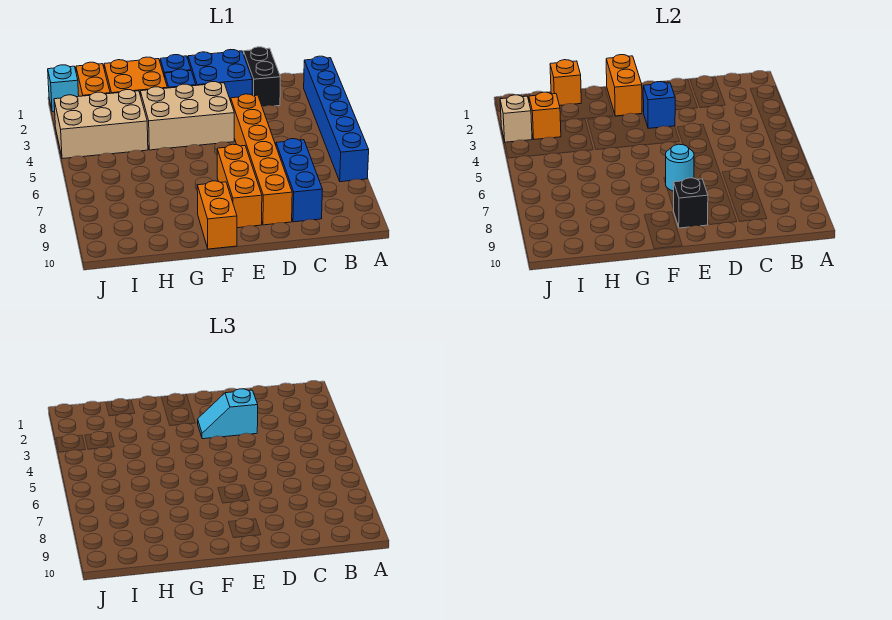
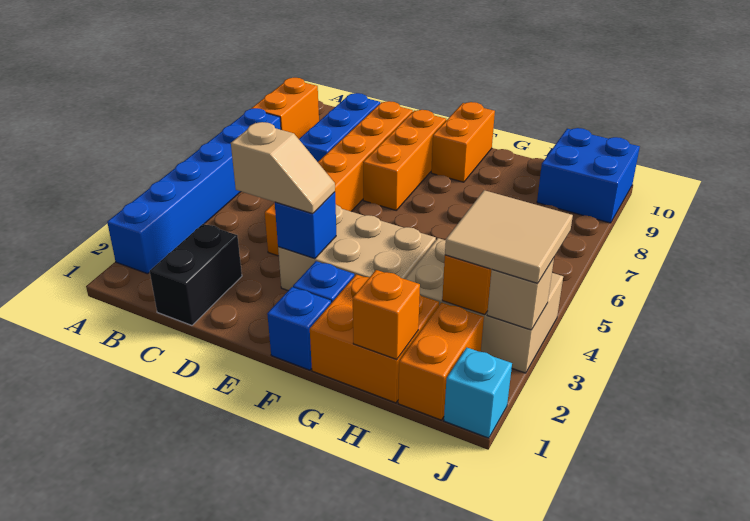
blue 2x2 brick [188,50,252,101] -> blue 2x2 brick moved to [537,128,640,223]
cyan 1x2 slope [198,389,258,439] -> tan 1x2 slope [231,122,335,214]
cyan 1x1 round brick [666,144,694,191] -> none
black 1x1 brick [674,178,708,228] -> none
orange 1x2 brick [606,55,642,116] -> orange 1x2 brick moved to [251,78,319,139]
none -> tan 2x2 tile [445,190,573,283]

